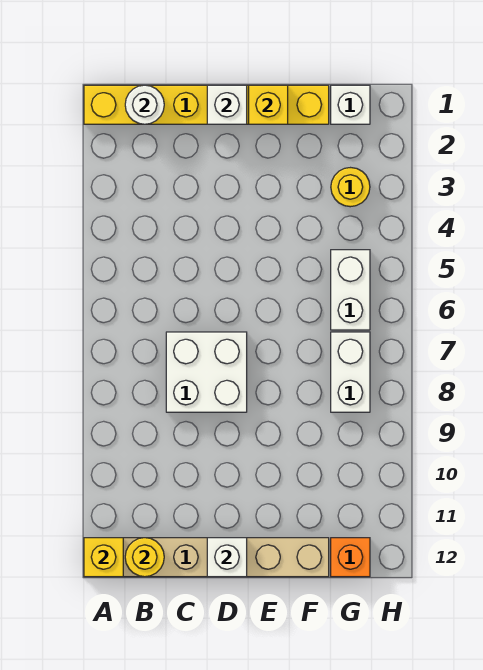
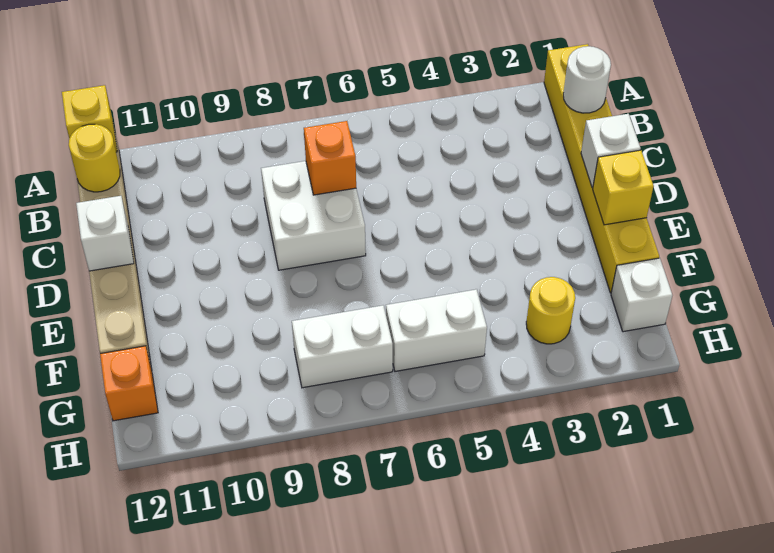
none -> orange 1x1 brick [304,121,356,195]

